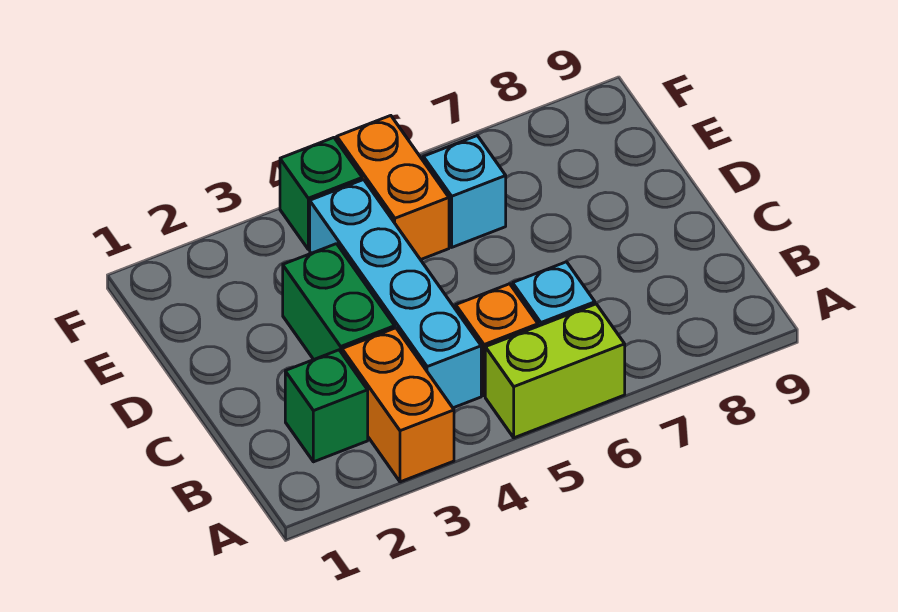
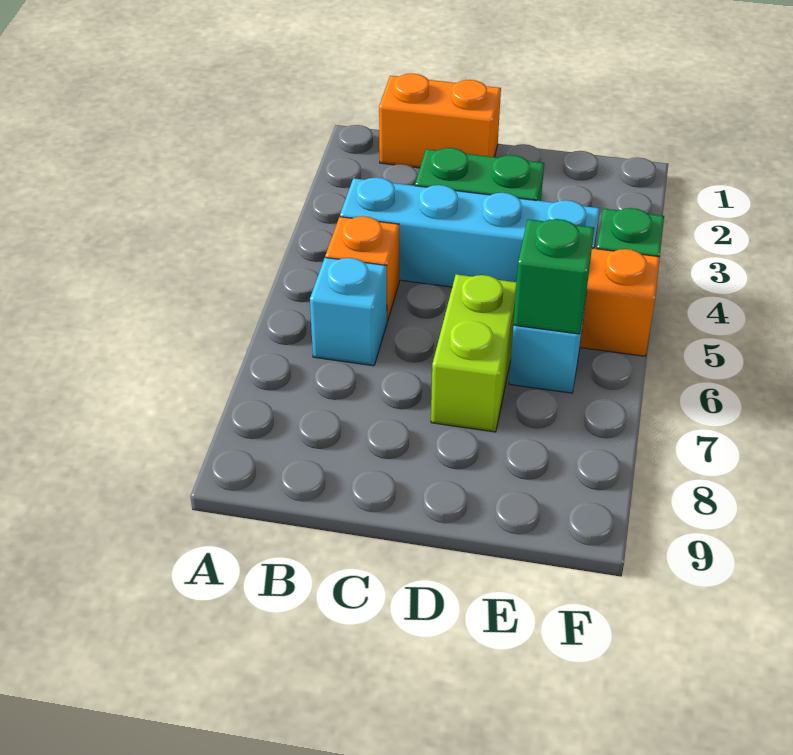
orange 1x2 brick [342,328,454,482] -> orange 1x2 brick moved to [379,73,501,168]
lime 1x2 brick [485,304,625,438] -> lime 1x2 brick moved to [431,274,517,432]
green 1x1 brick [285,350,368,462] -> green 1x1 brick moved to [513,219,594,334]

